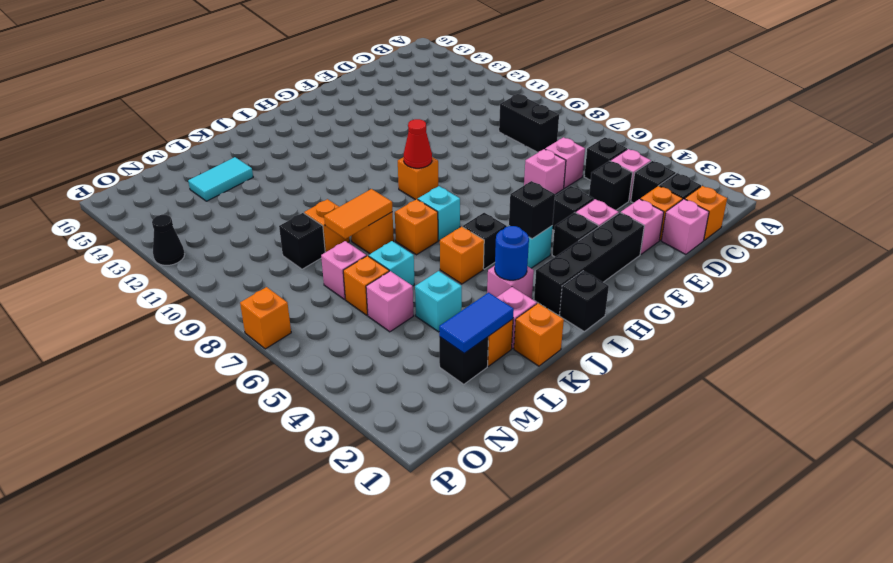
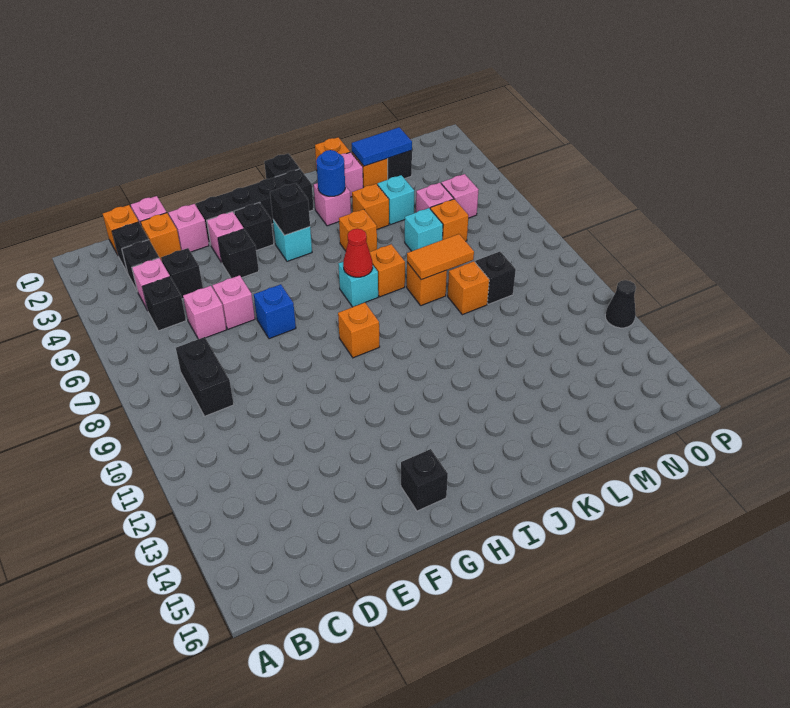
none -> blue 1x1 brick [254,284,296,339]
red 1x1 cone [404,119,432,168] -> red 1x1 cone moved to [343,229,373,277]
black 1x1 brick [463,213,507,269] -> black 1x1 brick moved to [401,449,448,511]
cyan 1x2 tile [188,157,253,201] -> none
pink 1x1 brick [321,241,366,299] -> pink 1x1 brick moved to [441,174,479,218]
orange 1x1 brick [240,287,291,349] -> orange 1x1 brick moved to [352,184,389,229]

